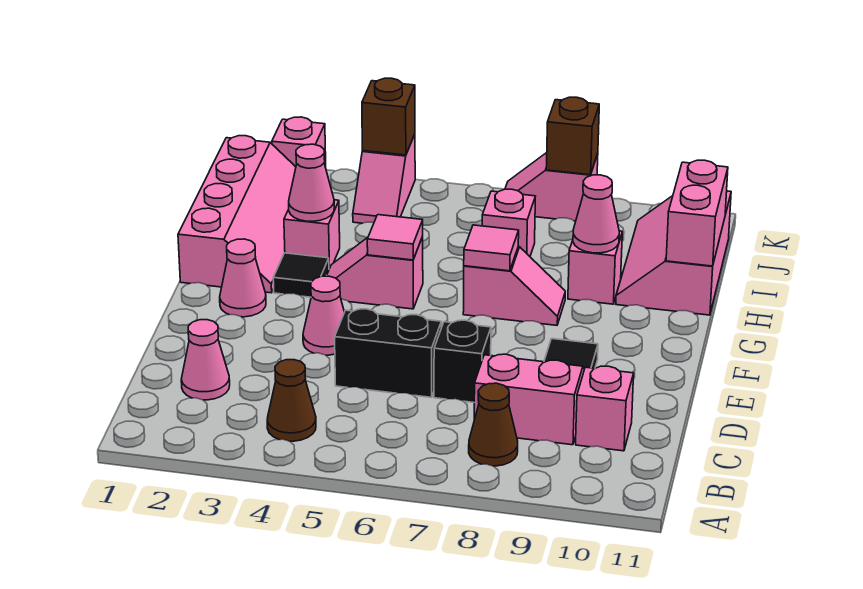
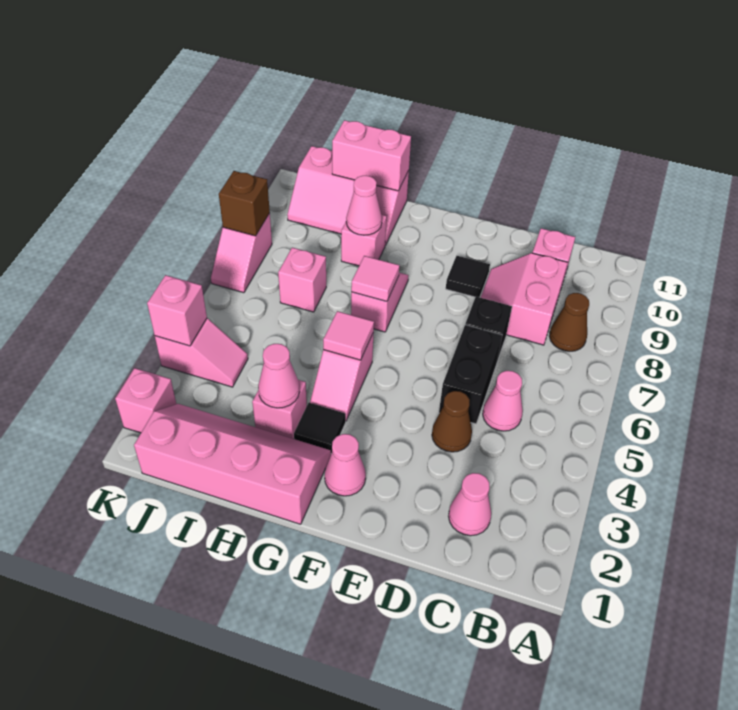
brown 1x1 cone [267,360,316,441] -> brown 1x1 cone moved to [432,391,472,452]
pink 1x1 cone [303,276,344,355] -> pink 1x1 cone moved to [483,371,523,431]
brown 1x1 brick [362,78,415,155] -> pink 1x1 brick [147,275,207,346]

